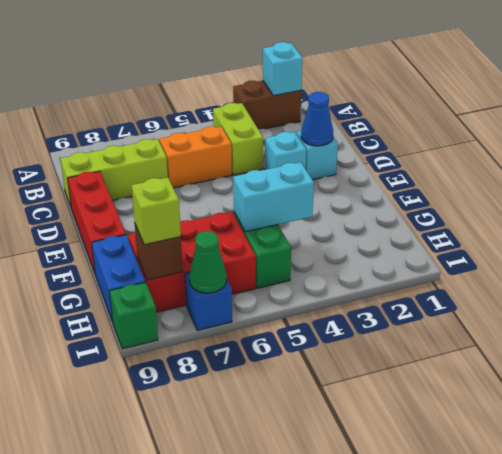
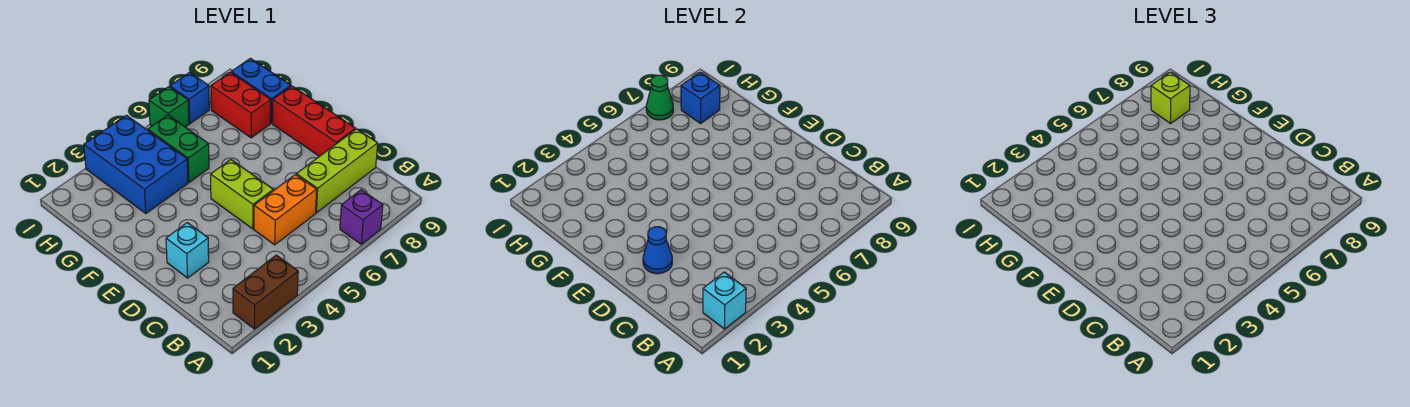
none -> purple 1x1 brick [340,190,383,244]
lime 1x2 brick [213,103,263,175] -> lime 1x2 brick moved to [211,160,273,229]
cyan 1x1 brick [265,132,306,170] -> none
none -> blue 2x3 brick [84,115,188,213]
cyan 1x2 brick [233,162,314,232] -> none
red 2x3 brick [128,212,256,312] -> red 1x2 brick [211,72,271,138]
brown 1x1 brick [135,225,183,280] -> blue 1x1 brick [681,72,720,123]
green 1x1 brick [110,282,158,349] -> green 1x1 brick moved to [149,87,189,127]

